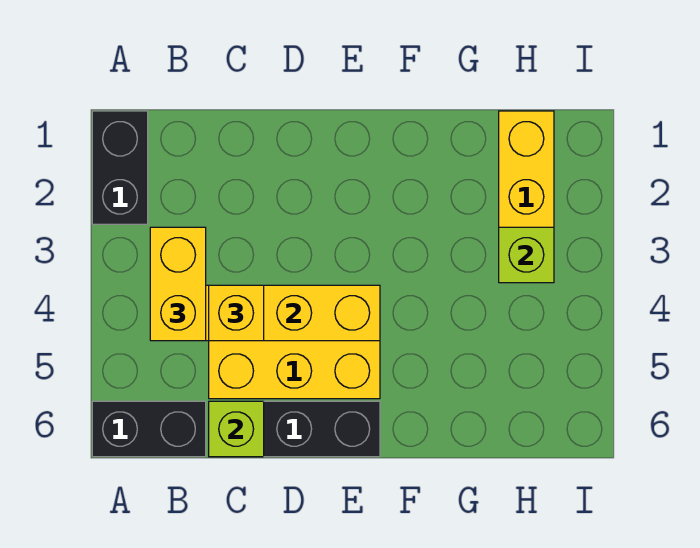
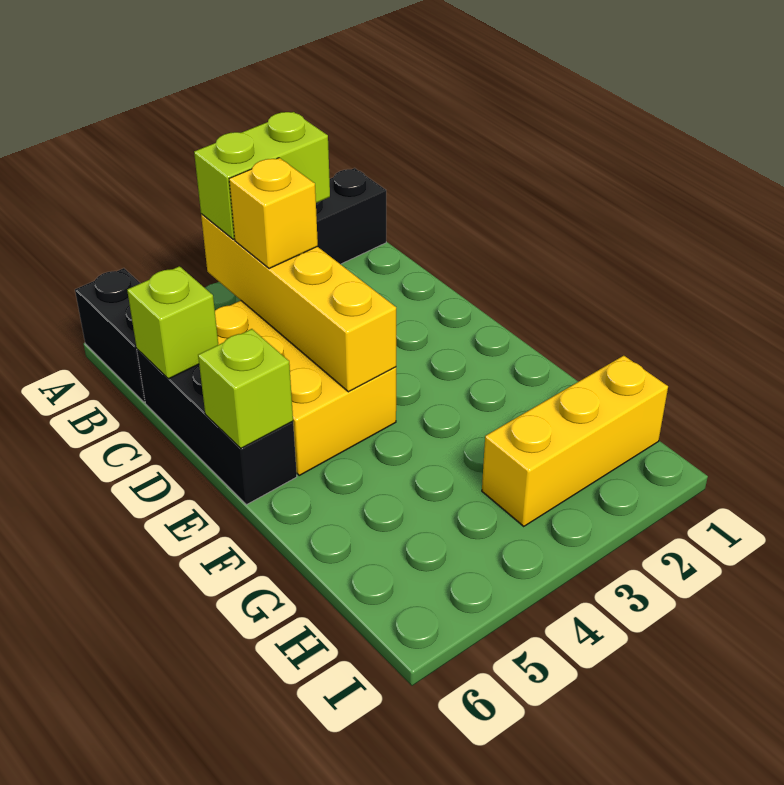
yellow 1x2 brick [150,227,206,341] -> lime 1x2 brick [194,112,330,239]
lime 1x1 brick [499,227,554,283] -> lime 1x1 brick moved to [198,329,293,448]

